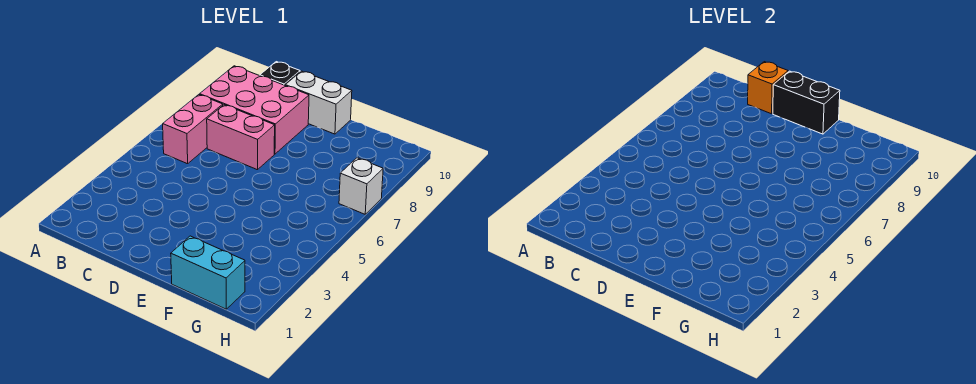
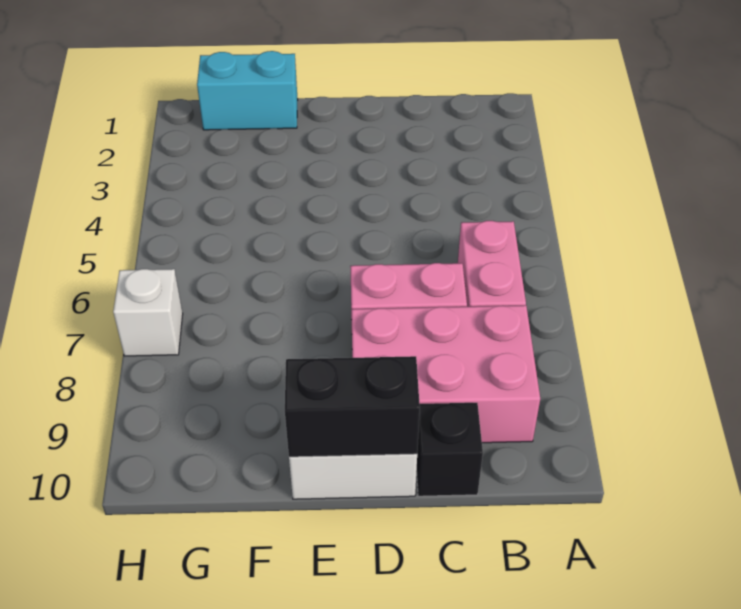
orange 1x1 brick [748,62,788,114] -> none

